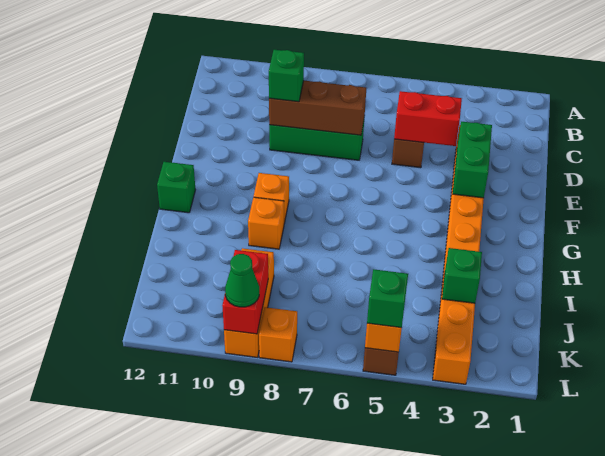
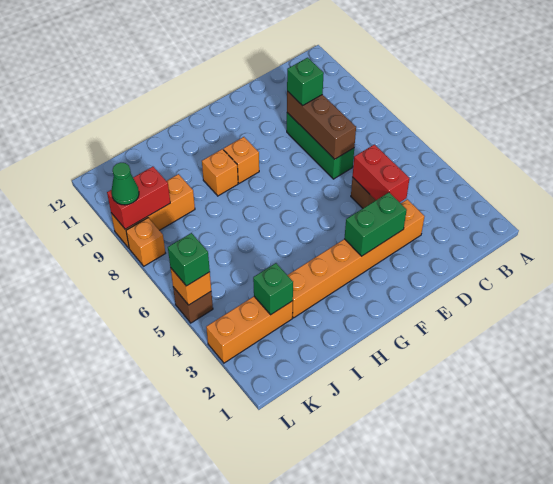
green 1x1 brick [157,162,195,213] -> none

